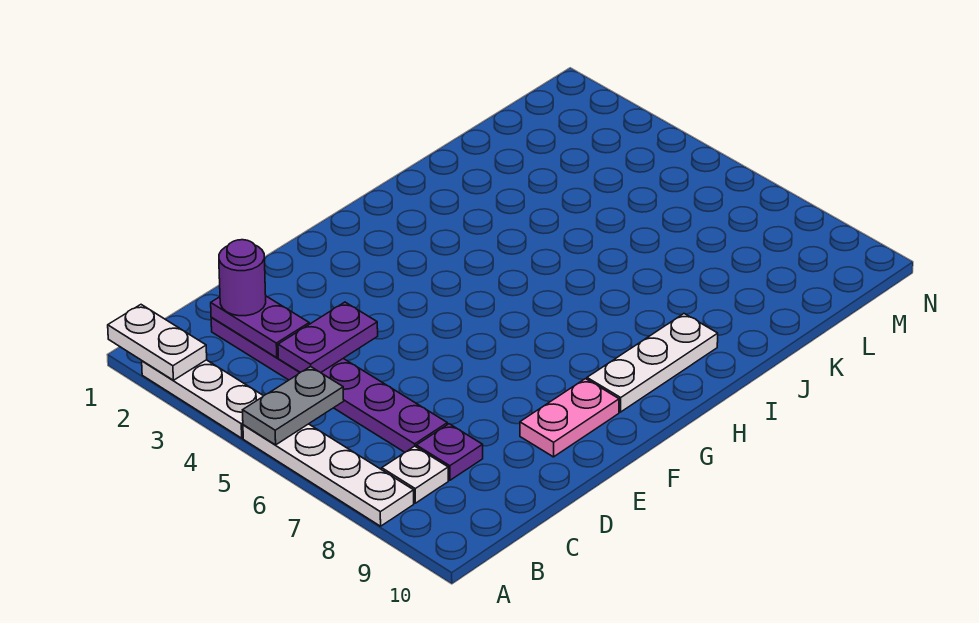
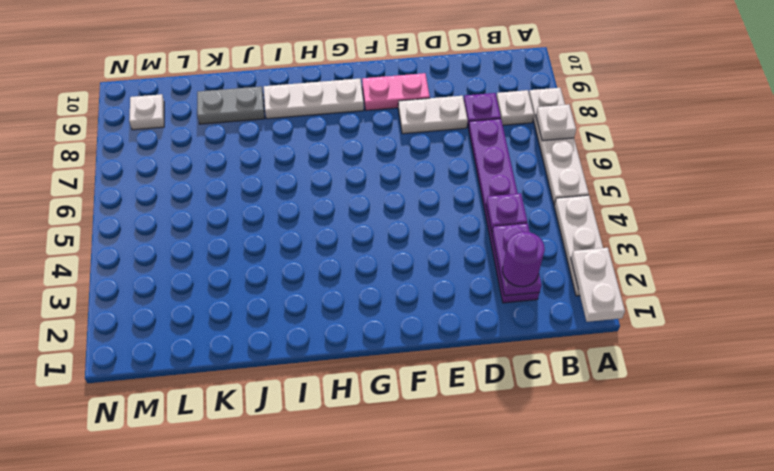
grey 1x2 plate [243,366,344,445] -> grey 1x2 plate moved to [197,86,265,124]
none -> white 1x1 plate [536,104,576,141]
purple 1x2 plate [278,302,378,372] -> purple 1x1 plate [486,193,527,232]
none -> white 1x2 plate [398,96,468,134]
none -> white 1x1 plate [129,94,164,130]

